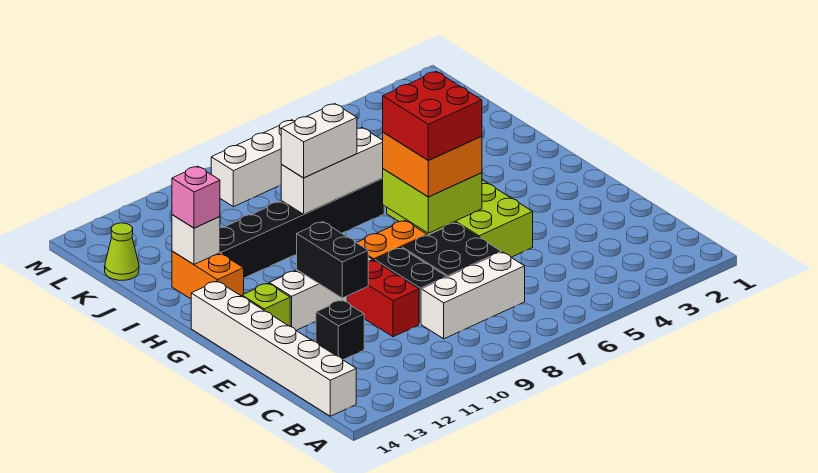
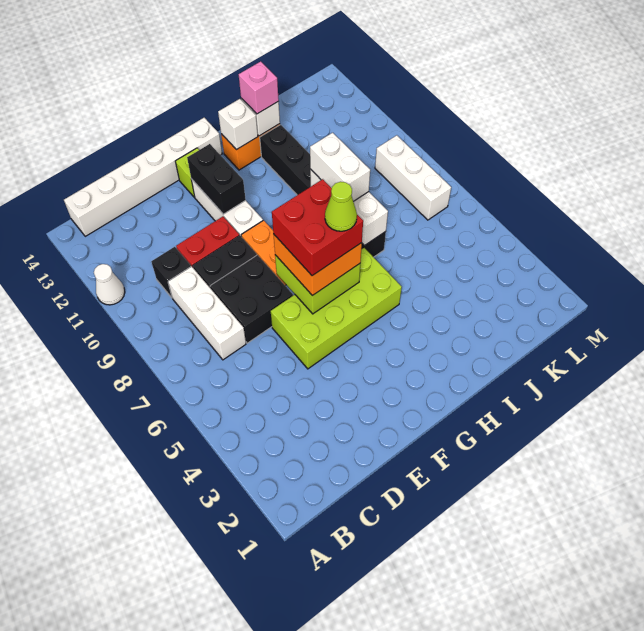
none -> white 1x1 cone [94,264,125,305]
black 1x1 brick [316,300,364,360] -> black 1x1 brick moved to [151,247,191,298]
black 1x2 brick [297,222,368,298] -> black 1x2 brick turned to [187,144,246,214]
none -> white 1x1 brick [218,99,258,150]
lime 1x1 cone [105,223,139,280] -> lime 1x1 cone moved to [325,182,357,231]

